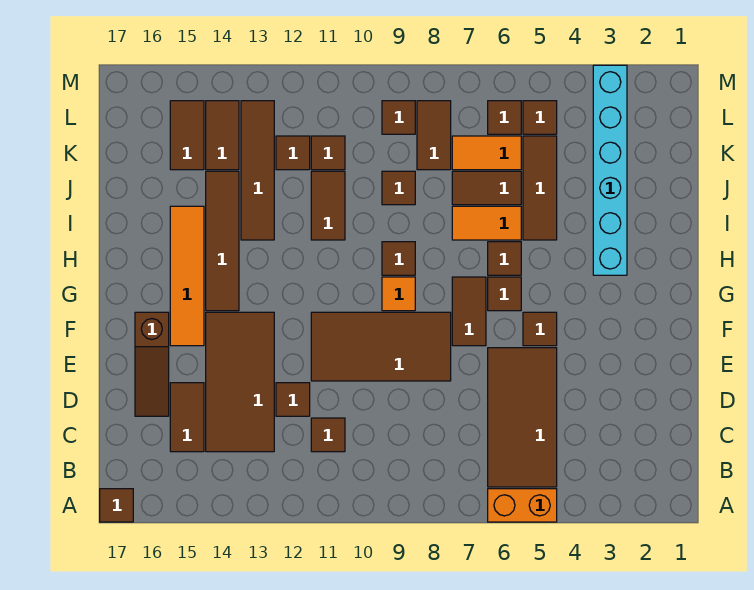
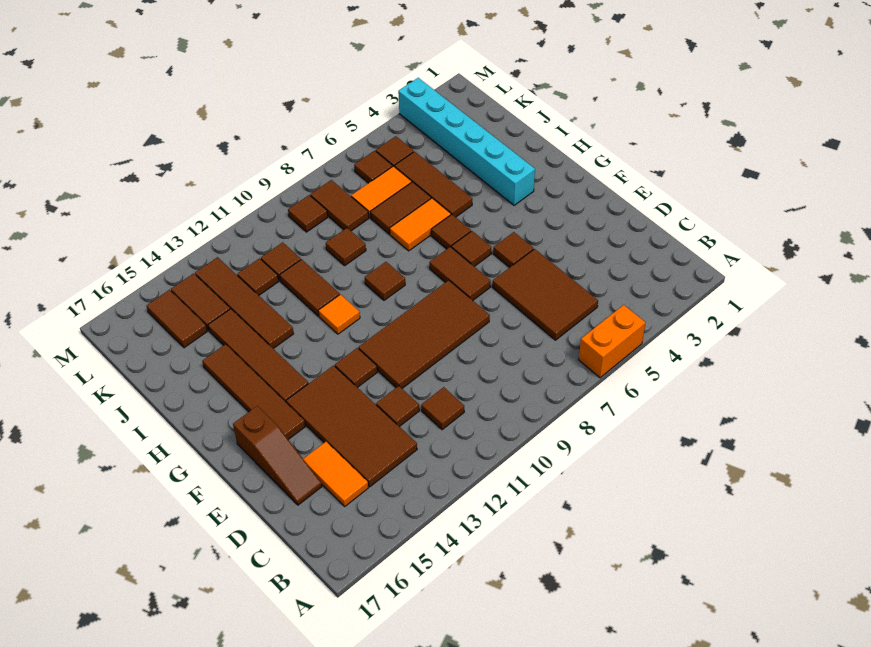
brown 1x1 tile [100,489,133,522] -> brown 1x1 tile moved to [335,348,377,388]
brown 2x4 tile [488,348,557,487] -> brown 2x3 tile [492,249,598,340]
brown 1x2 tile [170,383,204,452] -> orange 1x2 tile [304,442,368,506]
orange 1x4 tile [170,206,204,346] -> brown 1x4 tile [202,344,305,439]
orange 1x1 tile [382,277,415,311] -> orange 1x1 tile moved to [318,294,360,334]

